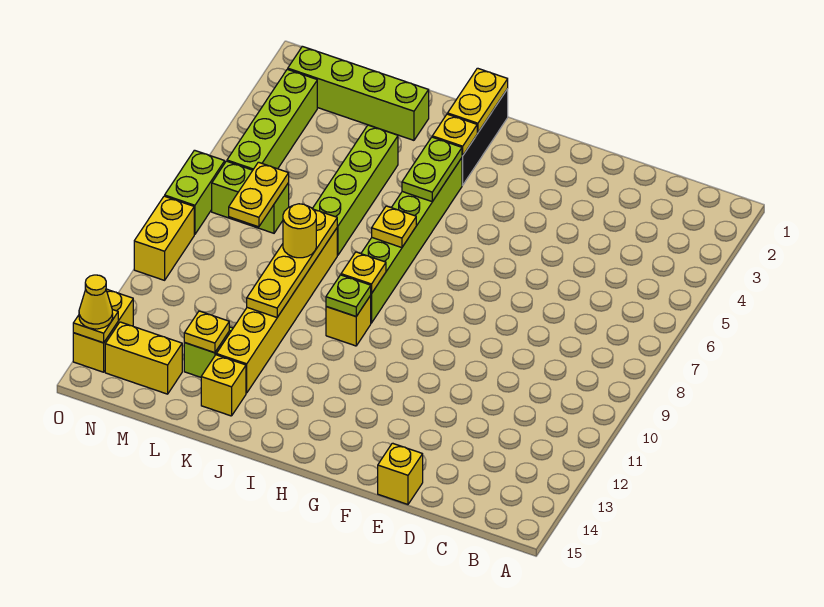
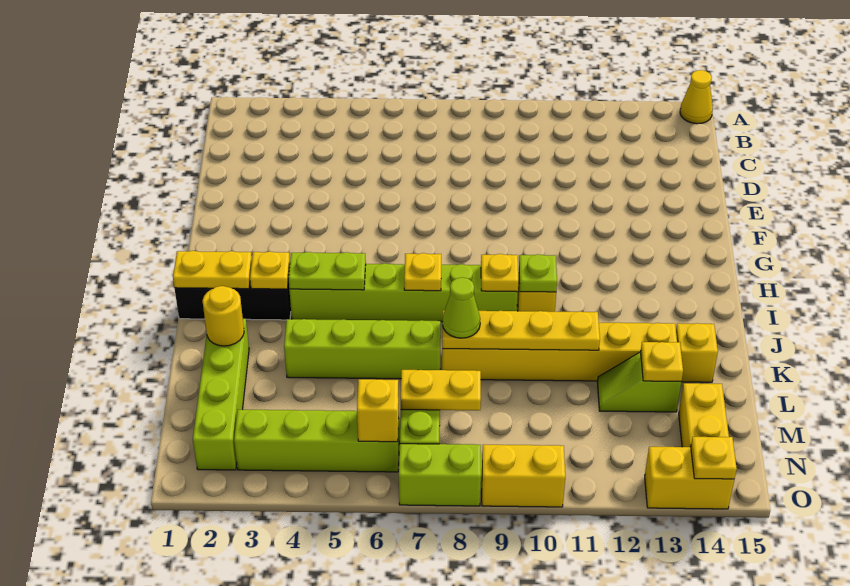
yellow 1x1 brick [378,443,423,504] -> yellow 1x1 brick moved to [357,379,399,442]
none -> lime 1x1 cone [443,277,480,338]
yellow 1x1 round brick [283,204,316,258] -> yellow 1x1 round brick moved to [203,286,244,346]
yellow 1x1 cone [79,275,113,329] -> yellow 1x1 cone moved to [680,70,713,124]

